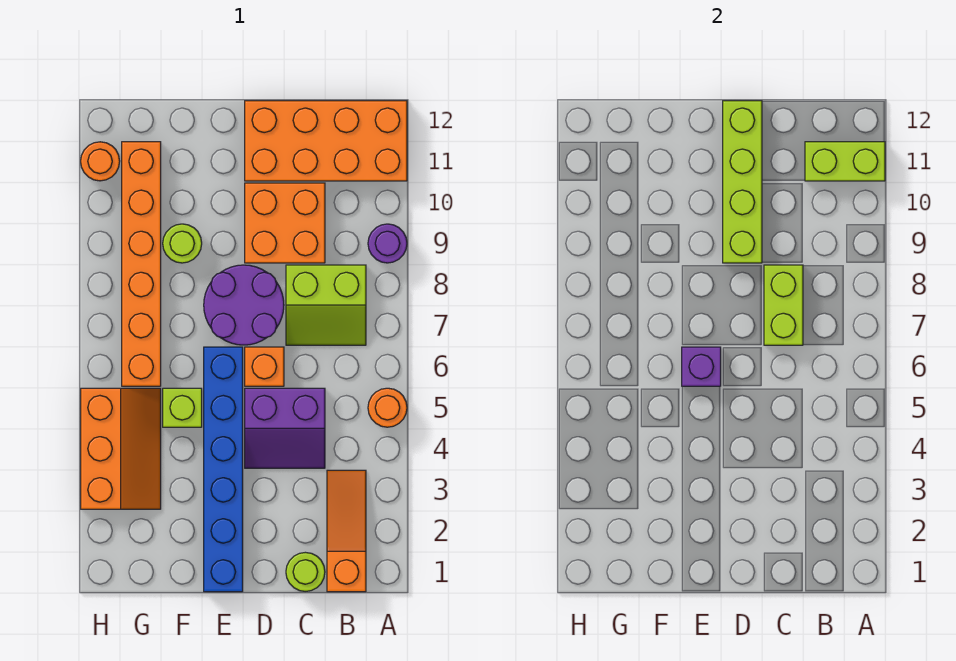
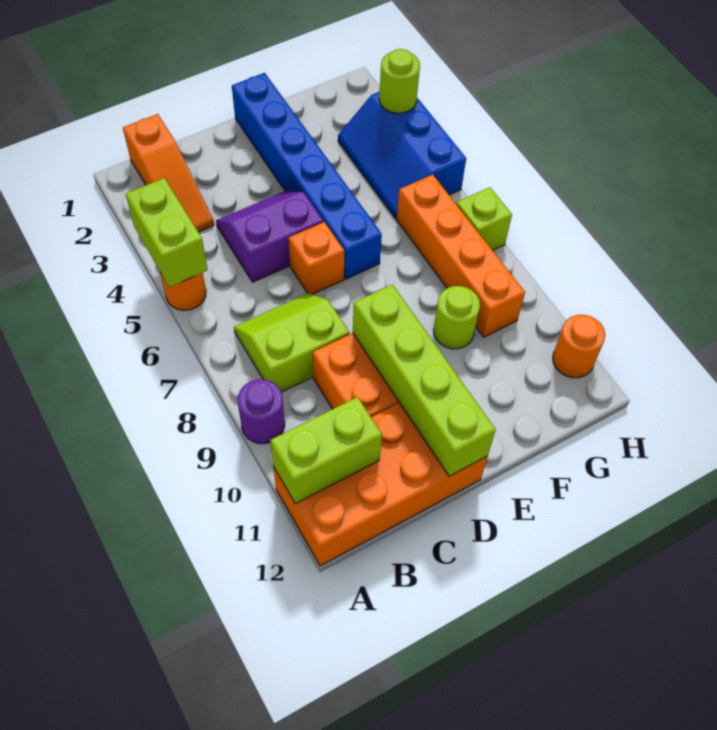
lime 1x1 round brick [286,552,325,592] -> lime 1x1 round brick moved to [379,49,420,113]
lime 1x2 brick [764,265,803,345] -> lime 1x2 brick moved to [126,178,208,287]
purple 2x2 round brick [204,265,284,345] -> none
purple 1x1 brick [682,347,721,386] -> none
lime 1x1 brick [163,388,202,427] -> lime 1x1 brick moved to [456,187,512,250]
orange 2x3 slope [81,388,161,509] -> blue 2x3 slope [338,92,466,218]
orange 1x6 brick [122,142,161,386] -> orange 1x4 brick [397,175,525,337]

